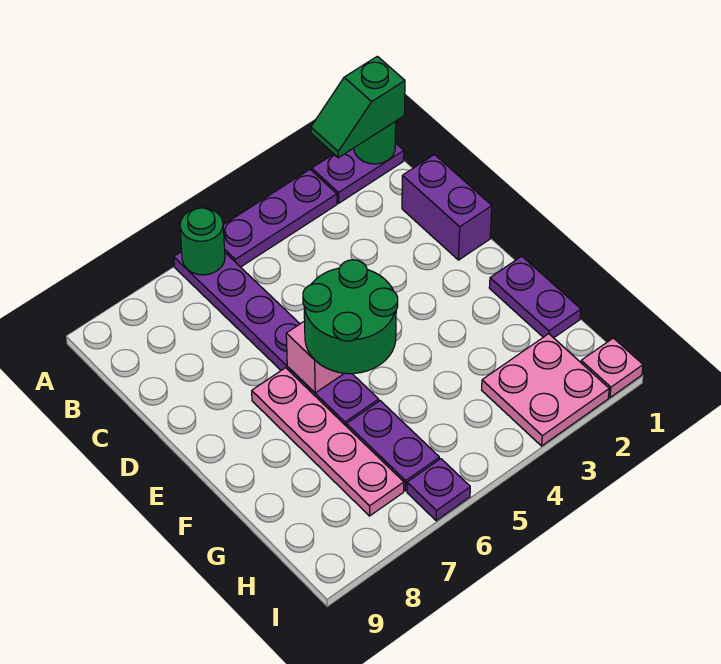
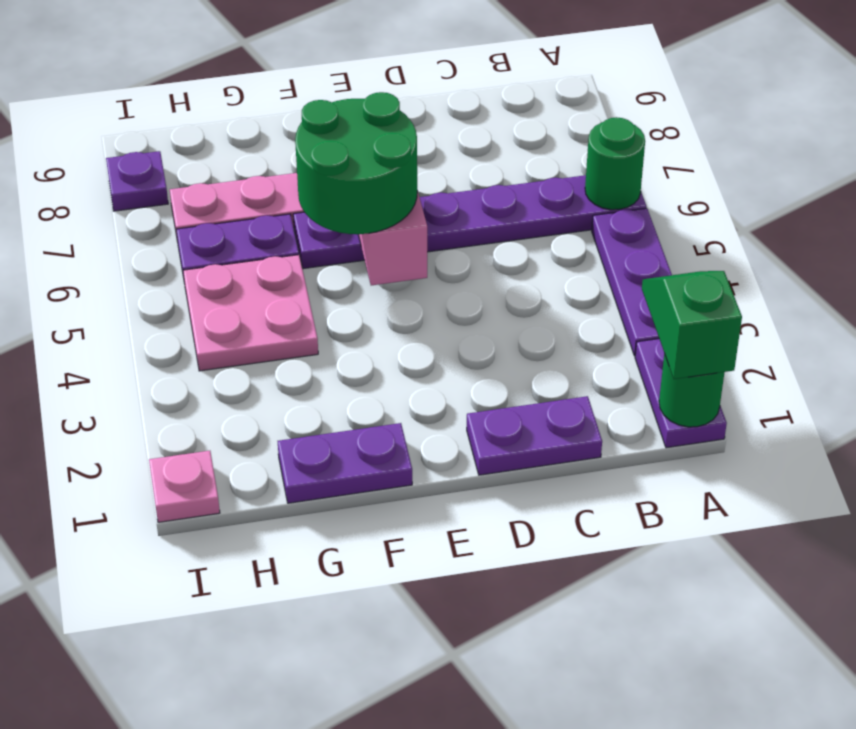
purple 1x2 brick [402,155,492,260] -> purple 1x2 plate [467,396,602,475]
pink 2x2 plate [482,334,609,446] -> pink 2x2 plate moved to [183,255,318,371]
purple 1x1 plate [407,459,470,521] -> purple 1x1 plate moved to [106,151,168,211]

